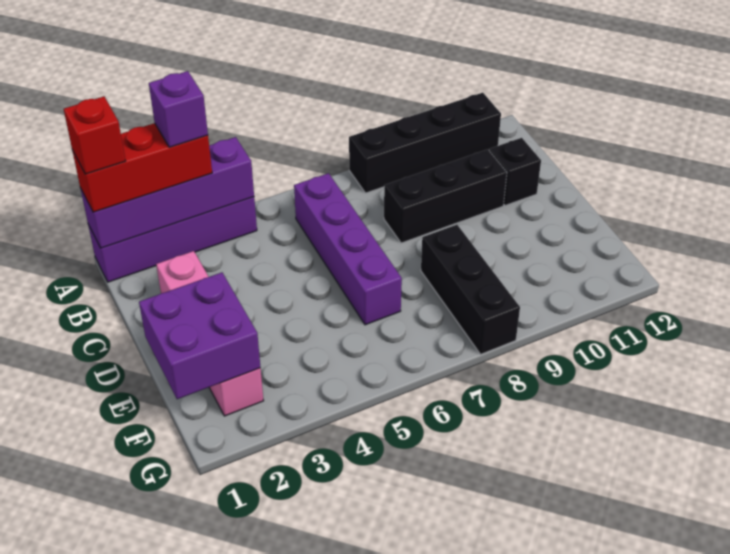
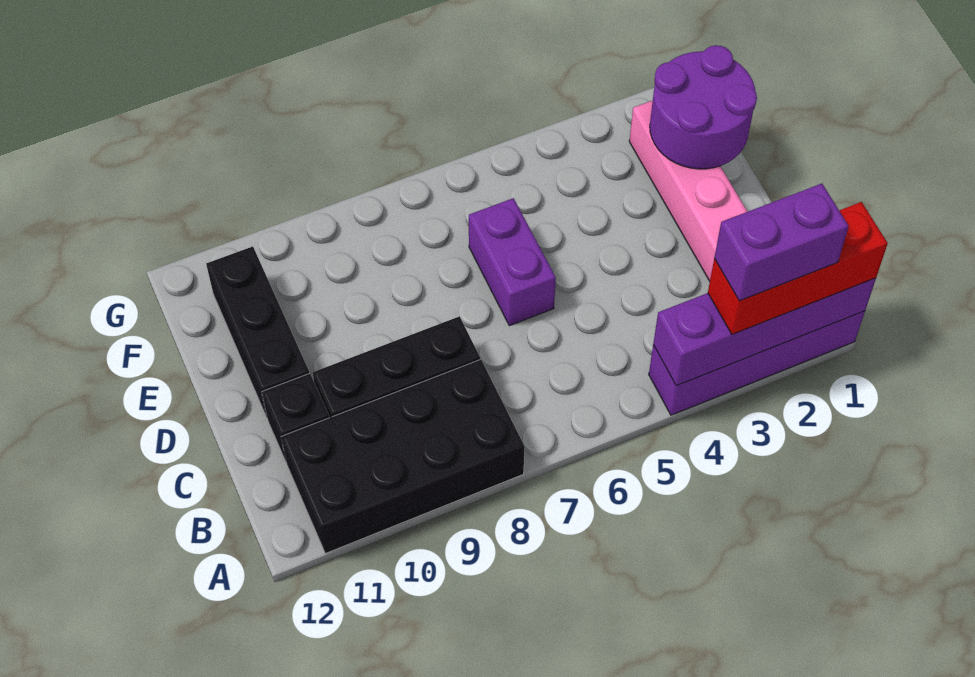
red 1x1 brick [64,96,125,174] -> none
purple 1x1 brick [149,71,208,147] -> purple 1x2 brick [714,184,849,301]
black 1x4 brick [349,93,501,193] -> black 2x4 brick [281,359,525,554]
purple 1x4 brick [294,173,402,325] -> purple 1x2 brick [469,198,556,326]
purple 2x2 brick [139,272,260,399] -> purple 2x2 round brick [650,45,757,169]
black 1x3 brick [421,225,520,354] -> black 1x3 brick moved to [206,246,309,417]

